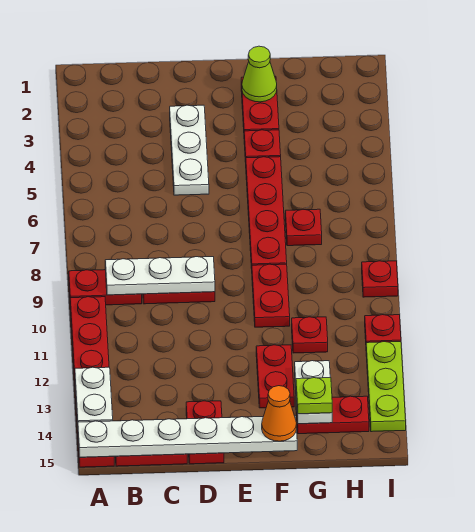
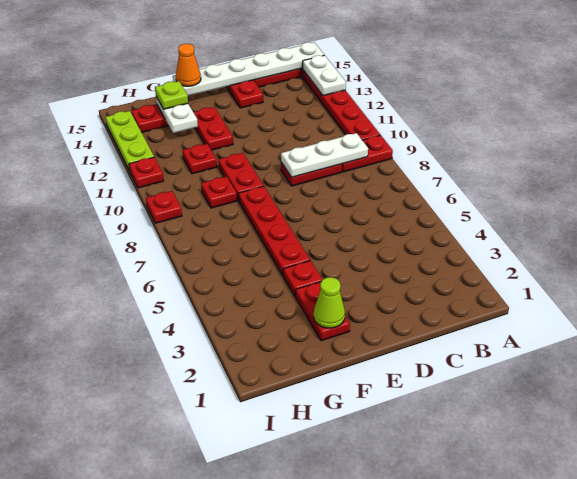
white 1x3 plate [170,105,209,195] -> none
red 1x1 plate [285,209,322,246] -> red 1x1 plate moved to [201,176,237,208]

